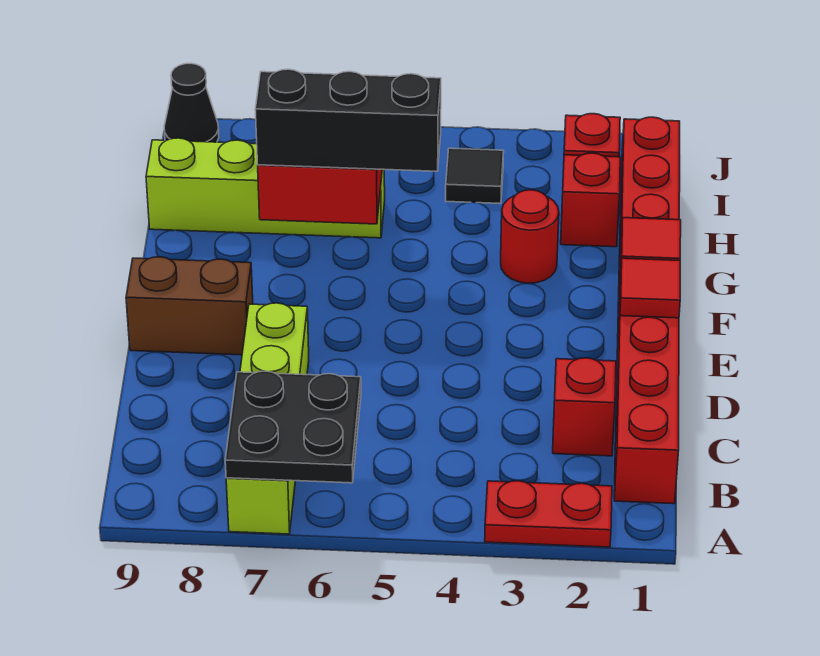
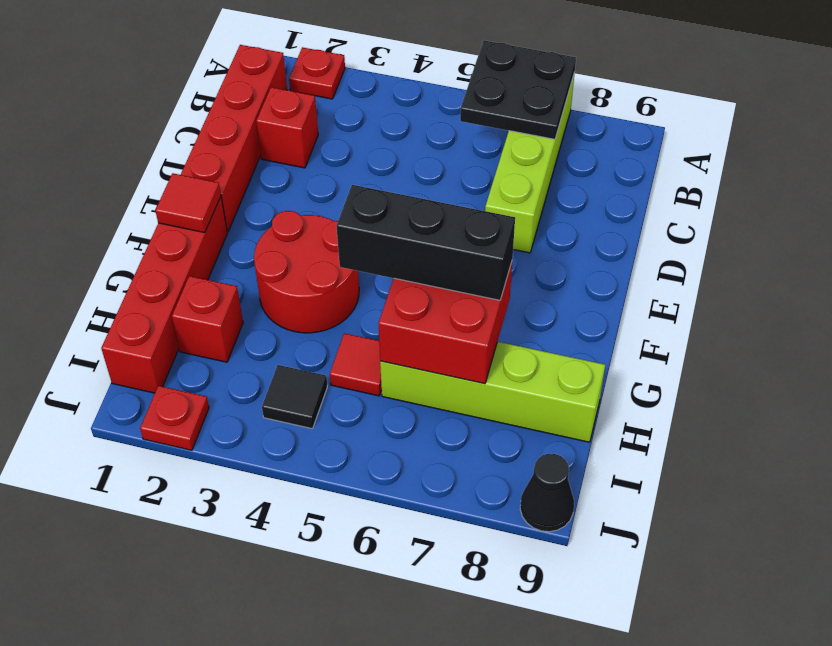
red 1x2 plate [485,481,612,547] -> red 1x1 plate [289,47,345,99]
red 1x1 tile [620,258,680,318] -> red 1x1 tile moved to [330,333,382,396]
brown 1x2 brick [126,257,253,355] -> none
red 1x1 round brick [501,190,559,283] -> red 2x2 round brick [254,211,359,333]

